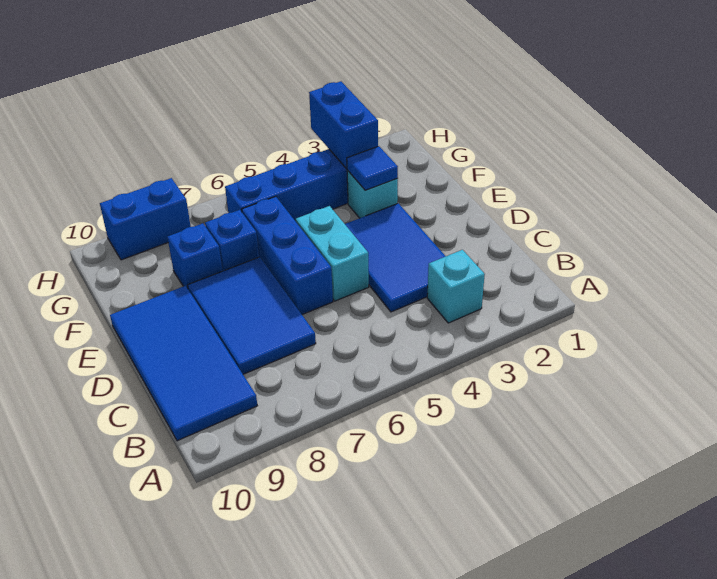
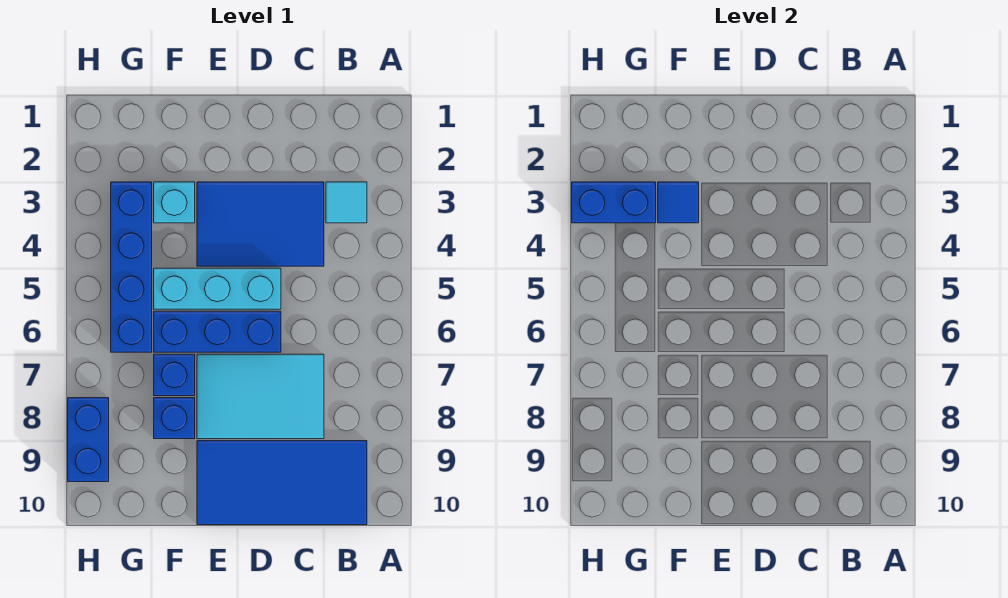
cyan 1x1 brick [427,250,485,323] -> cyan 1x1 tile [326,182,367,223]
blue 2x3 tile [188,257,316,374] -> cyan 2x3 tile [197,354,324,439]
cyan 1x2 brick [296,206,369,301] -> cyan 1x3 brick [154,268,281,309]

